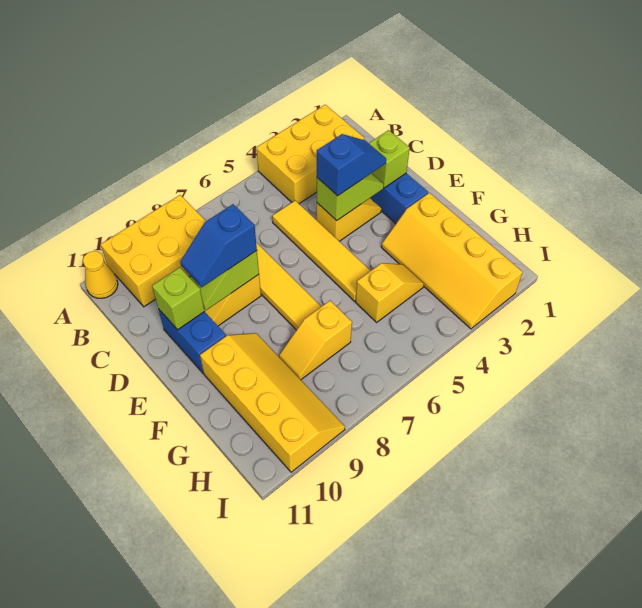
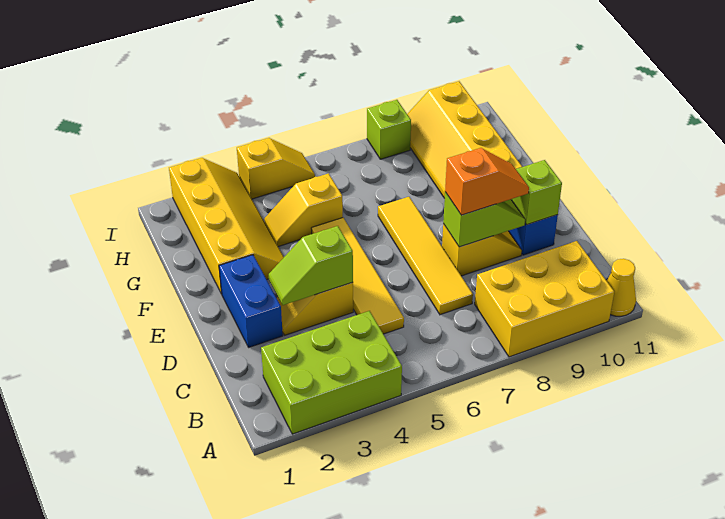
yellow 2x3 brick [257,105,364,204] -> lime 2x3 brick [261,311,402,434]
lime 1x1 brick [369,130,410,188] -> lime 1x1 brick moved to [367,100,411,159]
blue 1x2 slope [317,134,386,196] -> none
blue 1x2 slope [180,204,257,287] -> orange 1x2 slope [445,148,529,215]
yellow 1x2 slope [279,301,352,380] -> yellow 1x2 slope moved to [237,138,315,199]

